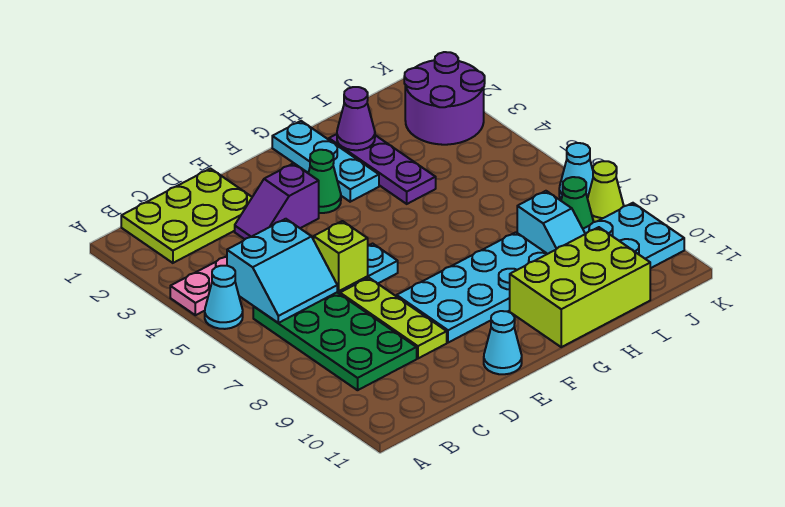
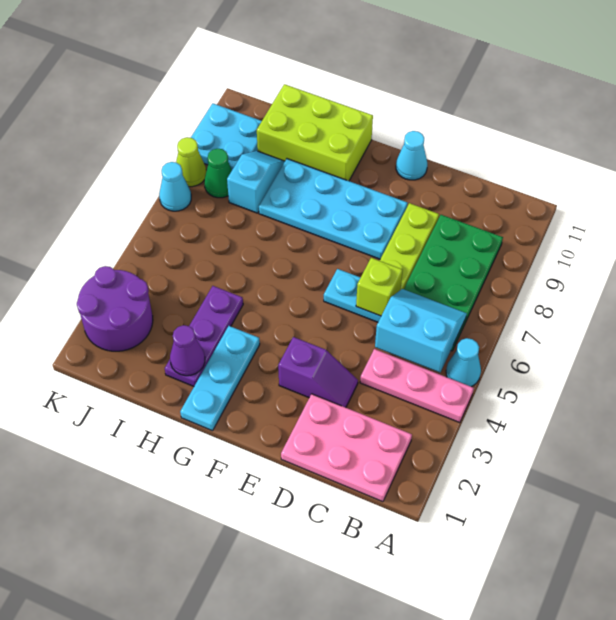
lime 2x3 plate [121,169,252,263] -> pink 2x3 plate [281,394,412,502]
green 1x1 cone [308,150,341,213] -> none

